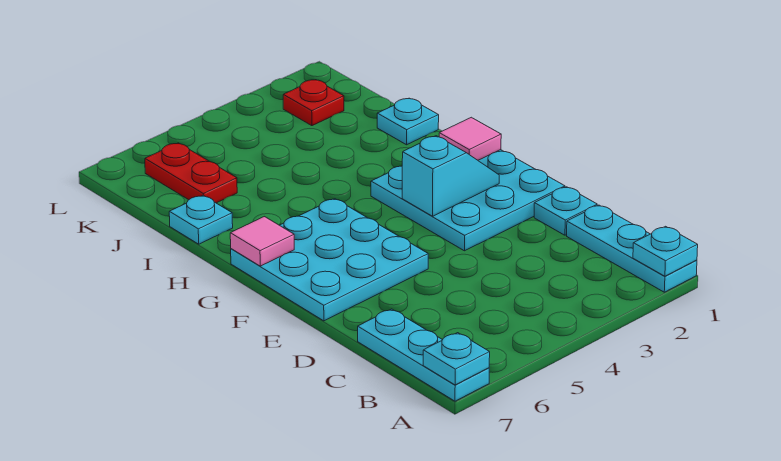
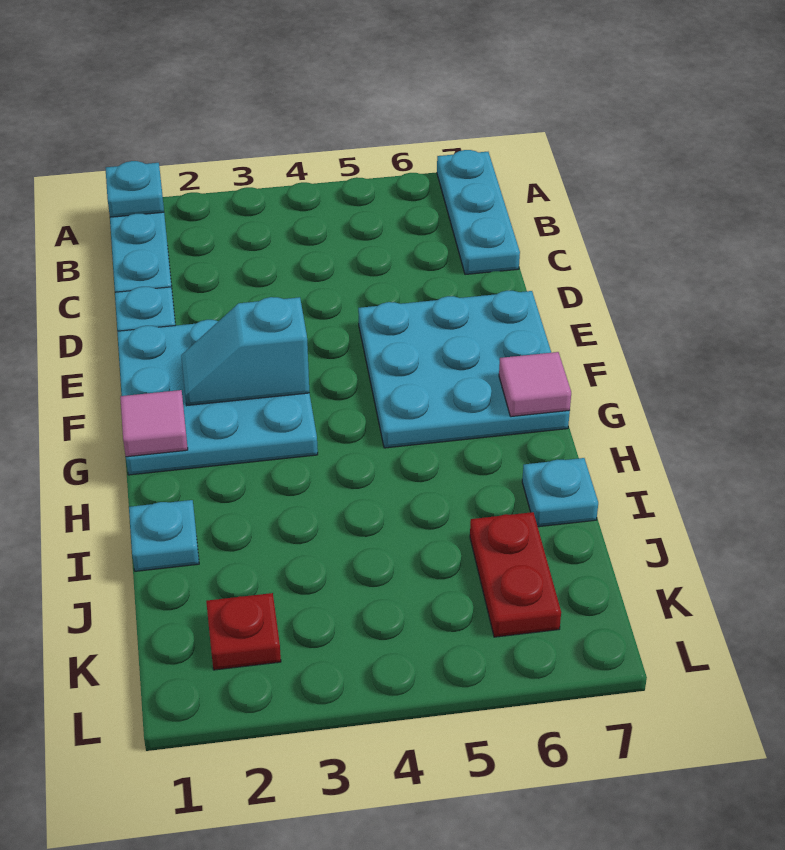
cyan 1x1 plate [423,333,490,385] -> none

